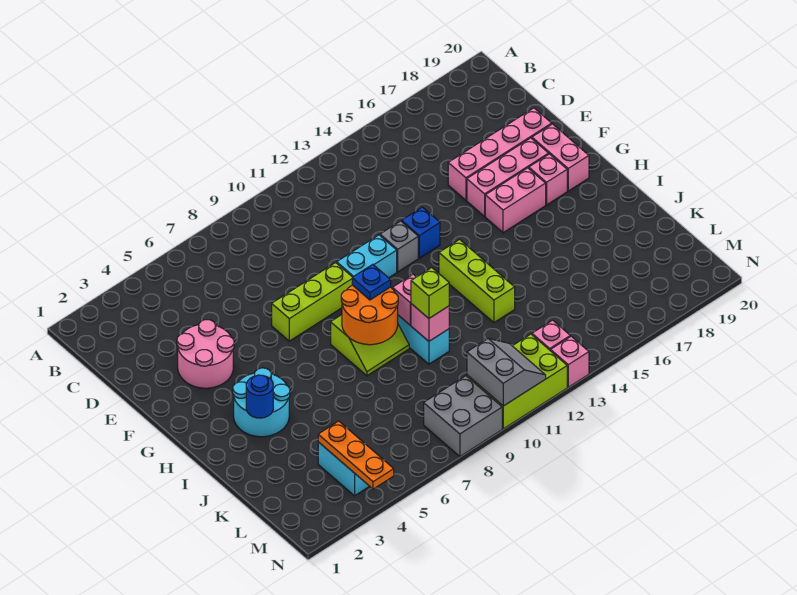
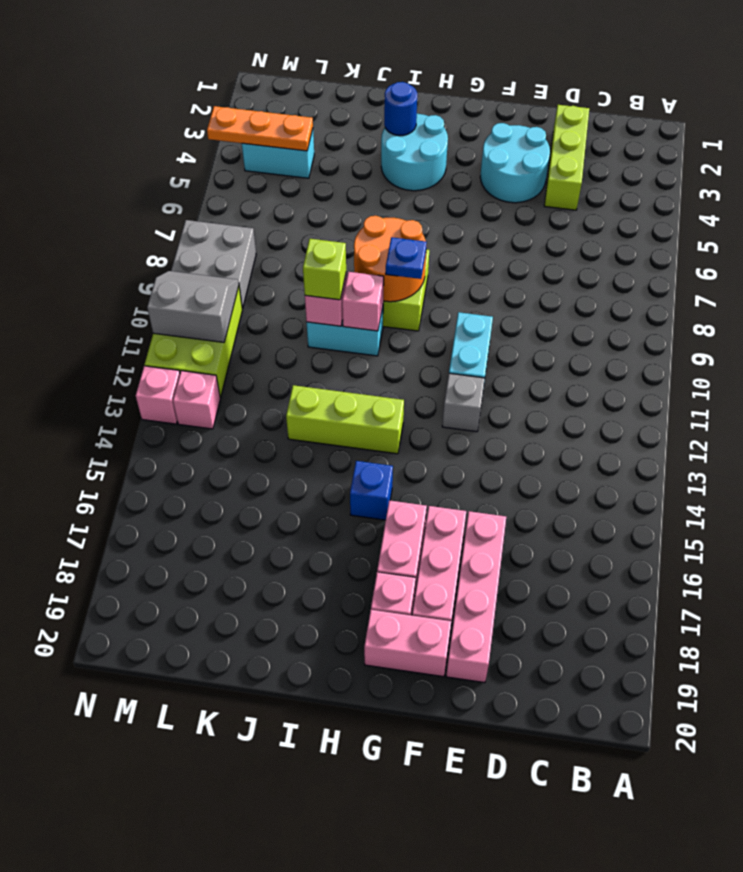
pink 2x2 round brick [177,320,234,388] -> cyan 2x2 round brick [480,123,550,203]
lime 1x3 brick [272,263,352,341] -> lime 1x3 brick moved to [544,105,589,210]
blue 1x1 brick [402,207,440,258] -> blue 1x1 brick moved to [350,461,393,520]
grey 2x2 slope [467,339,546,406] -> grey 2x2 slope turned to [147,271,239,342]

